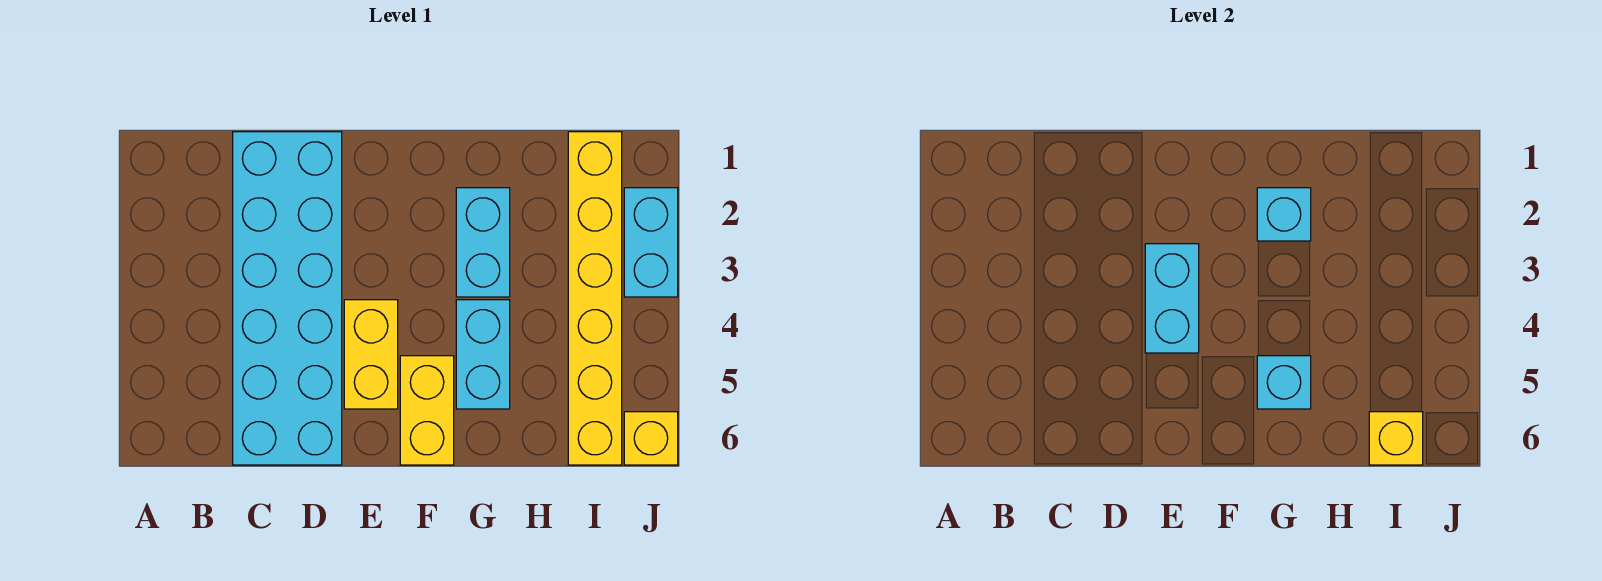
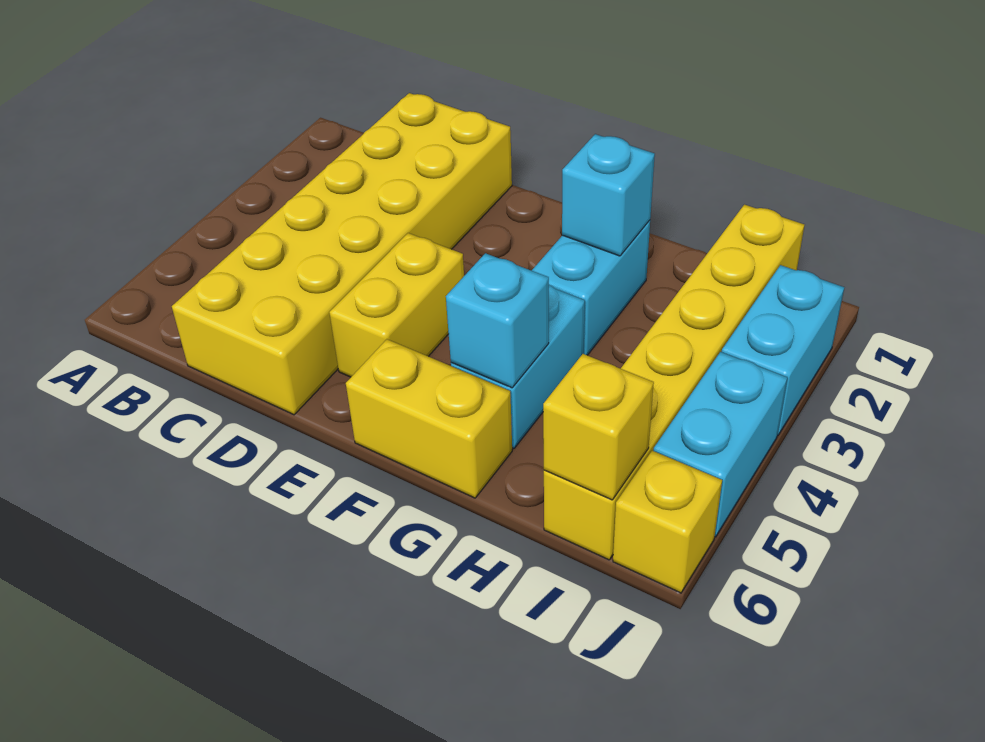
cyan 2x6 brick [233,132,342,465] -> yellow 2x6 brick [172,93,512,415]
cyan 1x2 brick [1145,244,1199,353] -> cyan 1x2 brick moved to [654,352,787,537]
yellow 1x2 brick [400,356,454,465] -> yellow 1x2 brick turned to [346,339,512,498]

